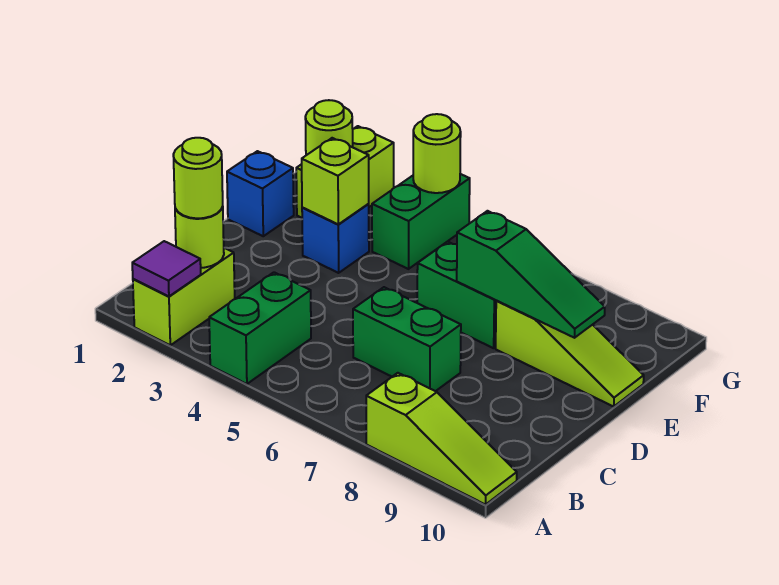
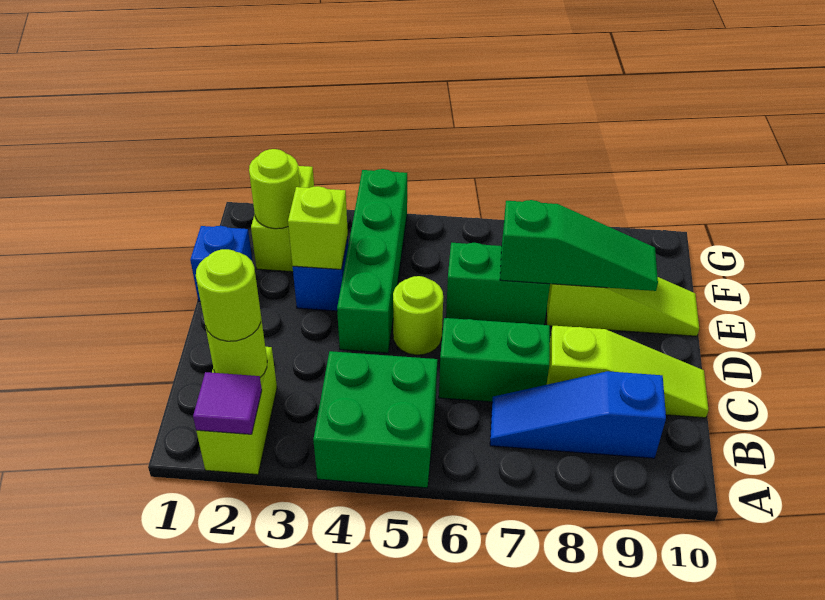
green 1x2 brick [209,272,311,384] -> green 2x2 brick [313,351,437,488]
lime 1x3 slope [366,373,517,505] -> lime 1x3 slope moved to [547,326,708,418]
none -> blue 1x3 slope [490,371,666,458]
green 1x2 brick [372,174,470,269] -> green 1x4 brick [337,169,407,353]
lime 1x1 round brick [413,114,461,193] -> lime 1x1 round brick moved to [393,276,443,355]

